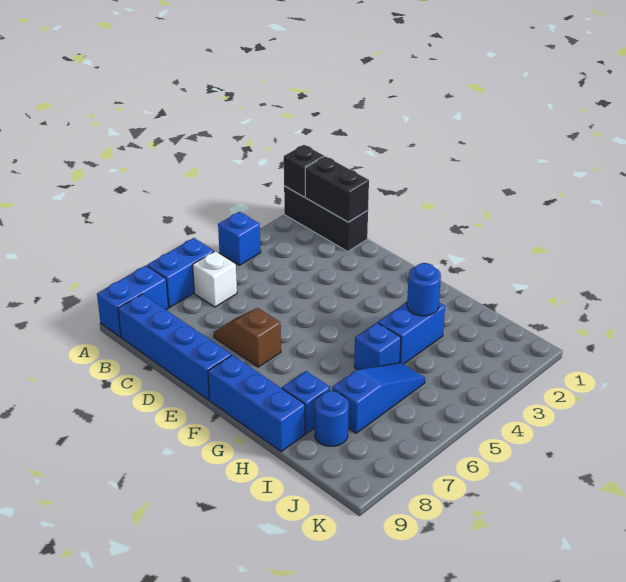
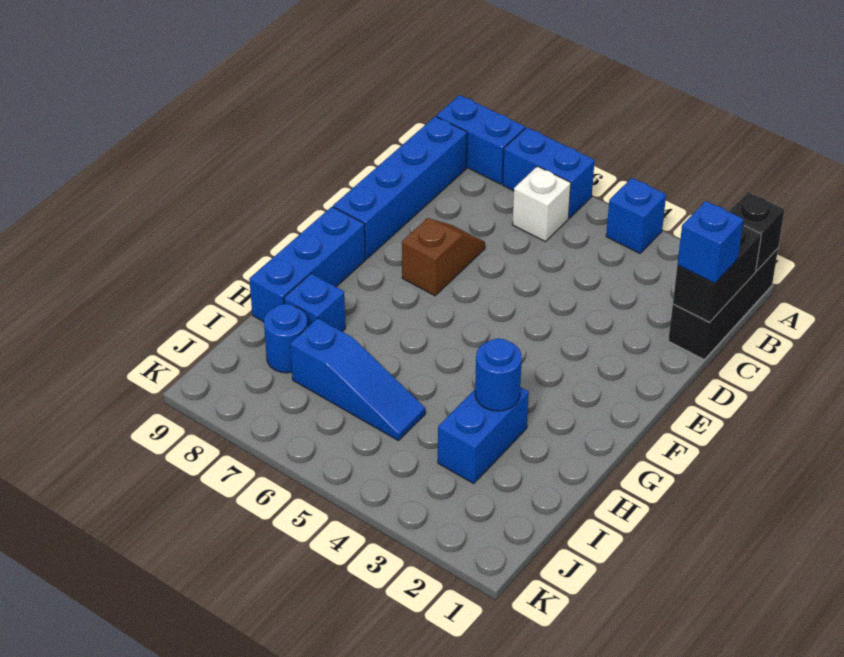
blue 1x2 brick [378,302,445,364] -> blue 1x2 brick turned to [438,387,529,484]
blue 1x1 brick [354,323,401,370] -> blue 1x1 brick moved to [677,201,744,284]

